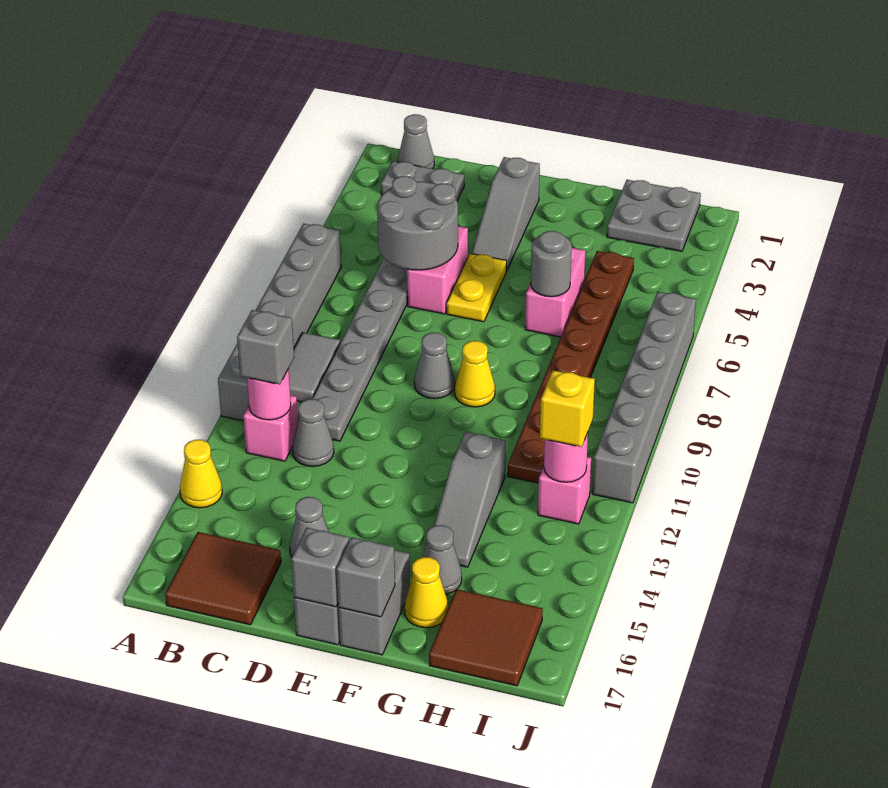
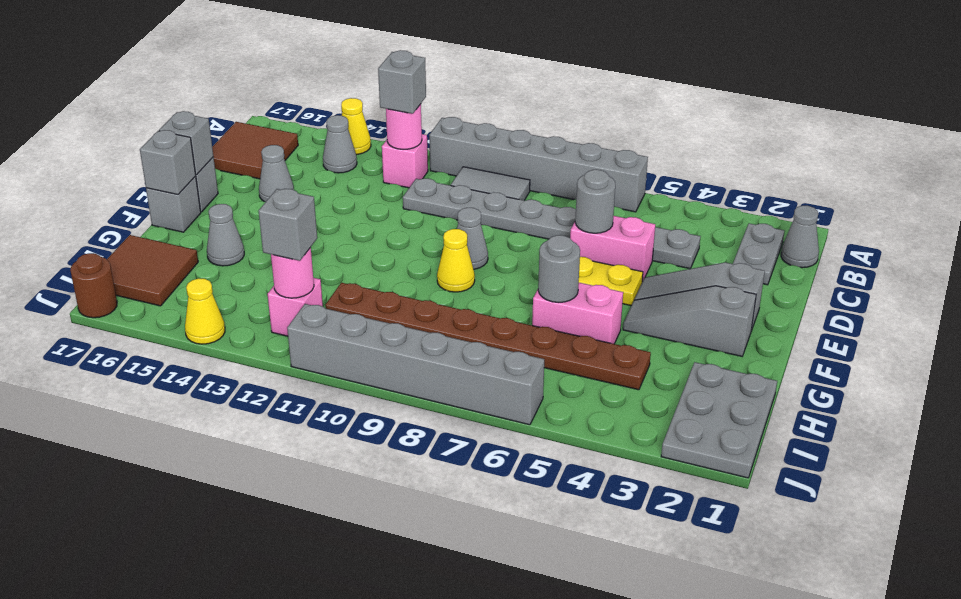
grey 2x2 round brick [377,176,458,270] -> grey 1x1 round brick [575,170,615,233]
grey 1x1 cone [292,399,334,467] -> grey 1x1 cone moved to [323,115,357,173]
grey 1x2 brick [338,550,410,655] -> grey 1x1 brick [146,176,201,232]
grey 1x3 slope [434,432,506,567] -> grey 1x3 slope moved to [623,286,756,356]
yellow 1x1 cone [405,557,448,628] -> yellow 1x1 cone moved to [185,278,225,344]
grey 2x2 plate [607,180,701,251] -> grey 2x3 plate [661,362,777,478]
yellow 1x1 brick [540,370,595,447] -> grey 1x1 brick [259,189,317,261]
none -> brown 1x1 round brick [70,253,117,318]

